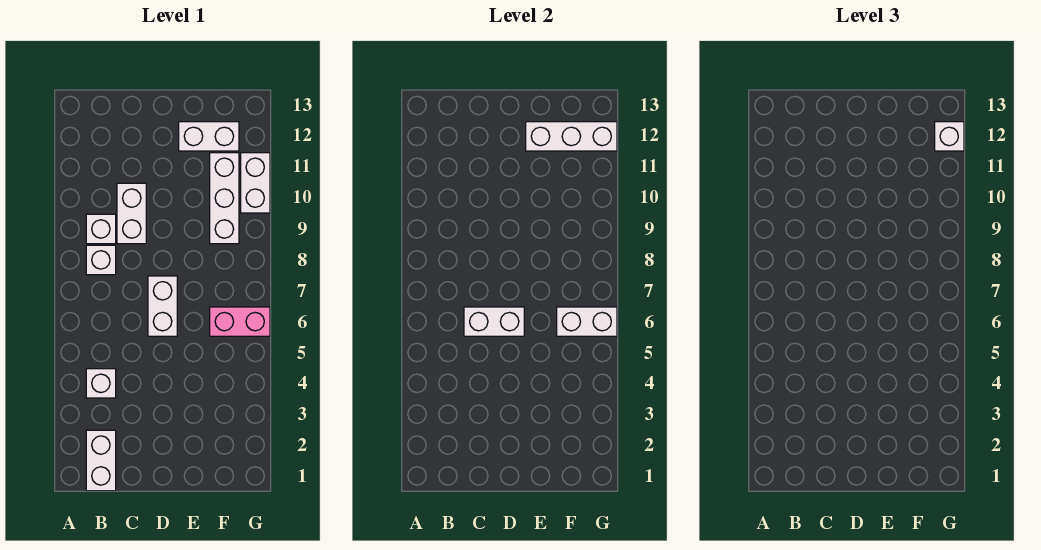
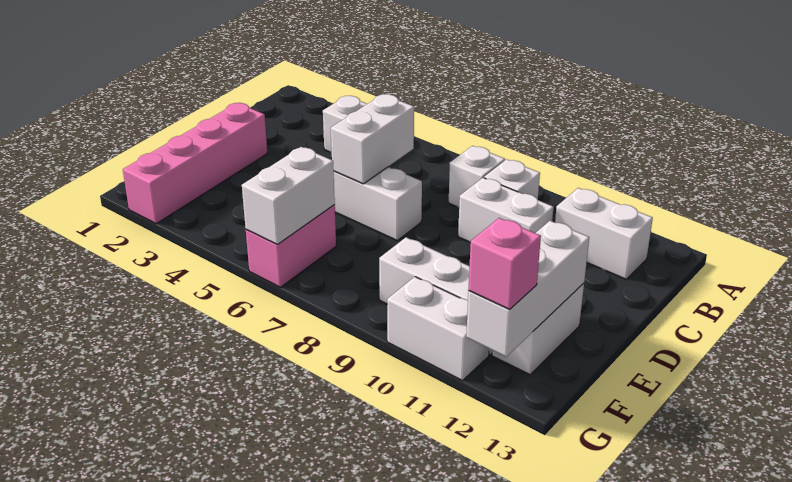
white 1x2 brick [86,430,116,491] -> white 1x2 brick moved to [555,188,653,279]
none -> pink 1x4 brick [123,103,267,224]
white 1x1 brick [935,122,964,151] -> pink 1x1 brick [469,218,541,309]

